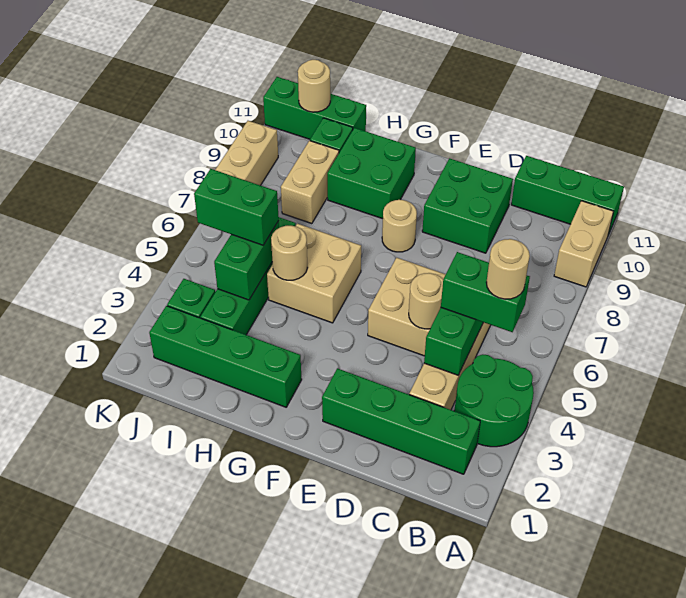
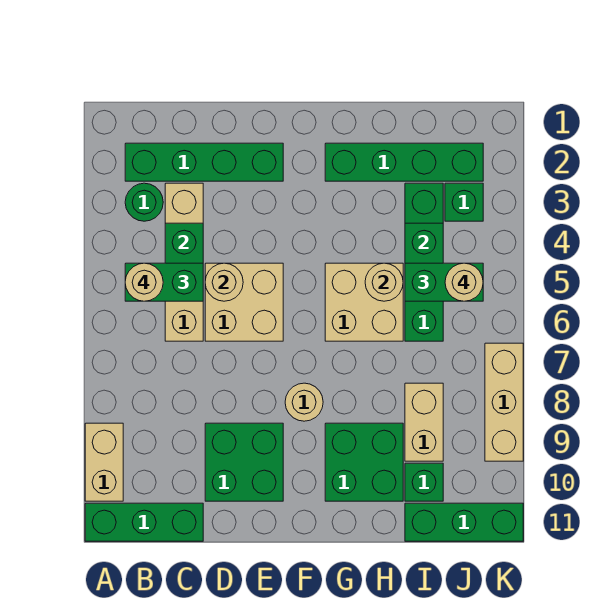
green 2x2 round brick [454,354,534,447] -> green 1x1 round brick [125,183,163,221]
tan 1x1 round brick [298,60,330,112] -> tan 1x1 round brick moved to [445,263,483,301]

